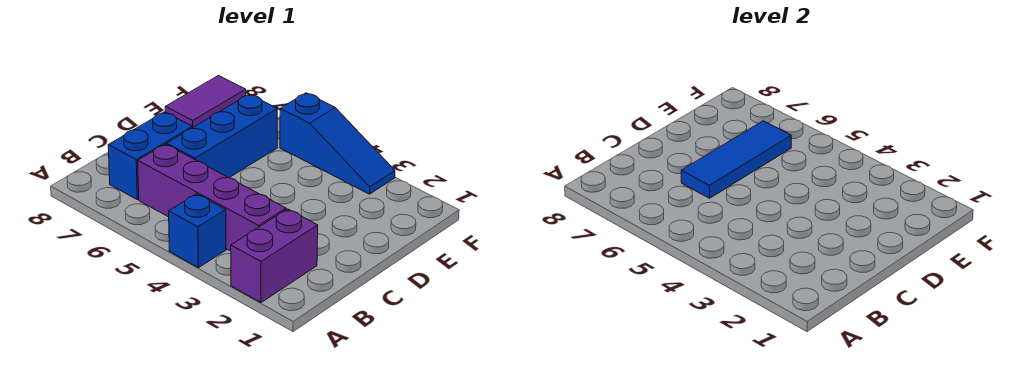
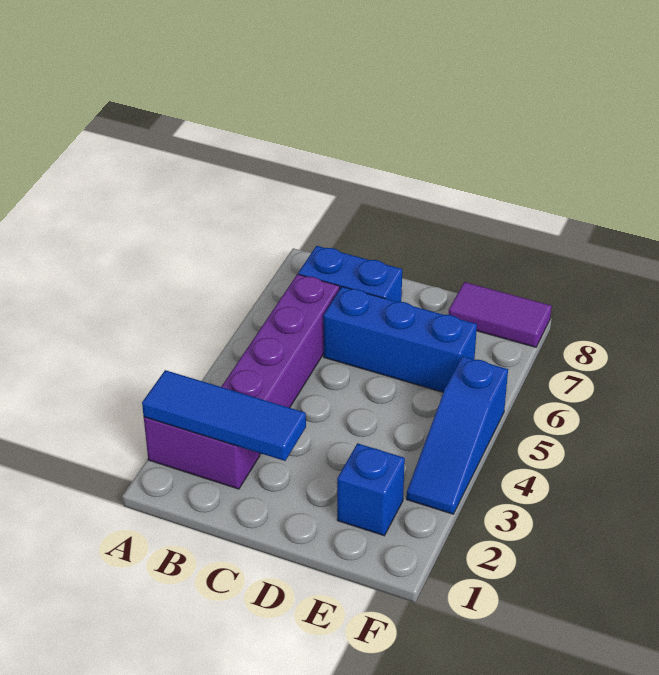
blue 1x1 brick [169,194,226,268] -> blue 1x1 brick moved to [337,443,405,536]
blue 1x3 tile [681,121,791,198] -> blue 1x3 tile moved to [142,370,306,461]

